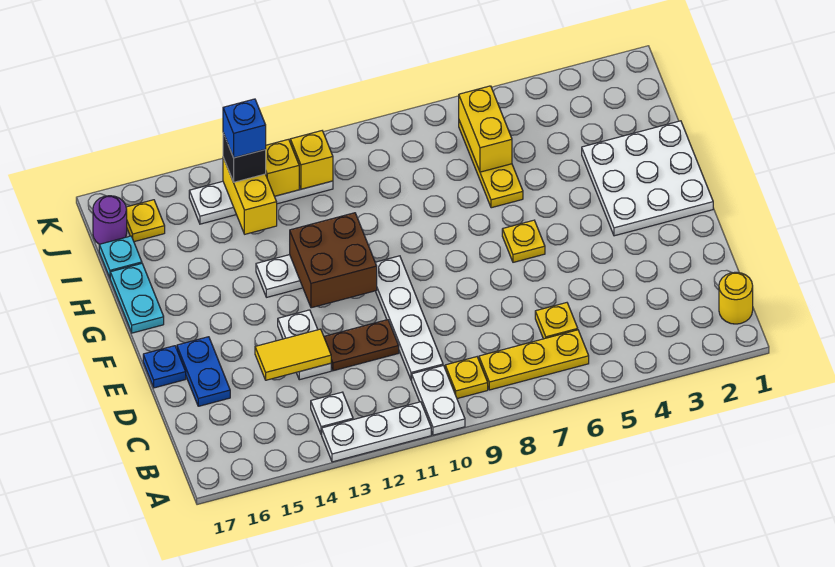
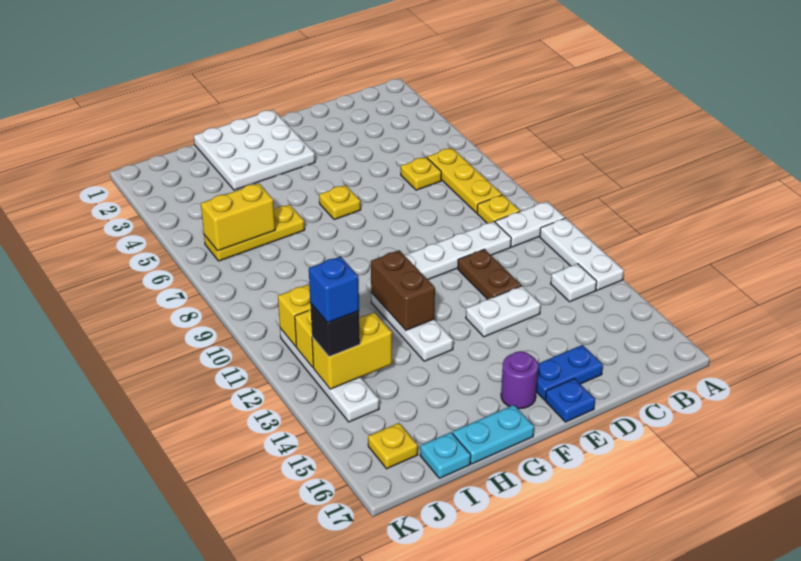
yellow 1x1 round brick [719,272,753,324] -> none
yellow 1x2 tile [255,329,331,380] -> none
brown 2x2 brick [290,213,377,308] -> brown 1x2 brick [371,250,435,330]
purple 1x1 round brick [93,196,127,244] -> purple 1x1 round brick moved to [501,351,538,409]

